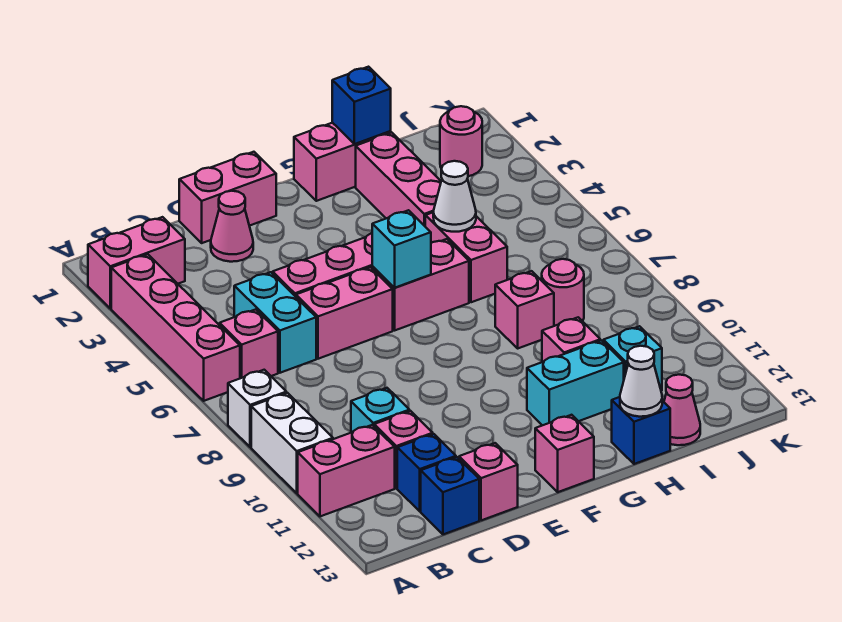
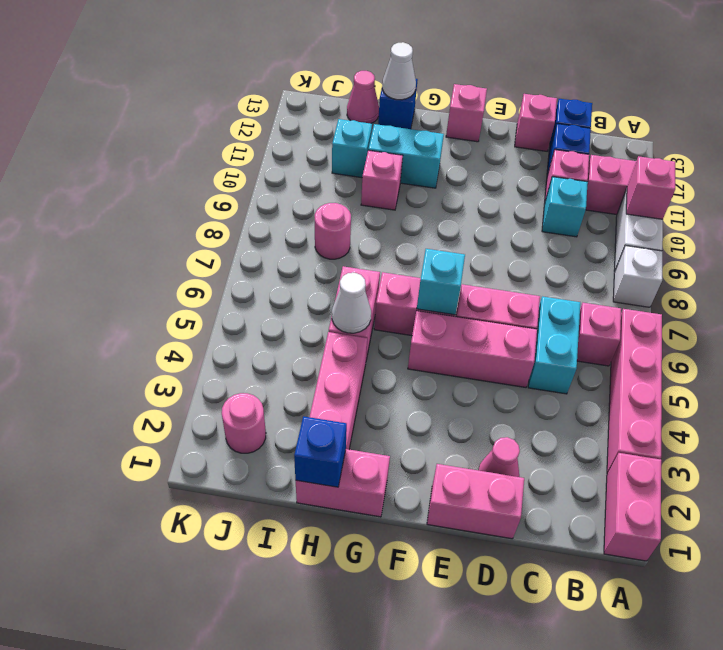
pink 1x2 brick [88,217,185,309] -> pink 1x2 brick turned to [604,453,661,561]
pink 1x1 brick [495,271,554,348] -> pink 1x1 brick moved to [626,156,675,219]

